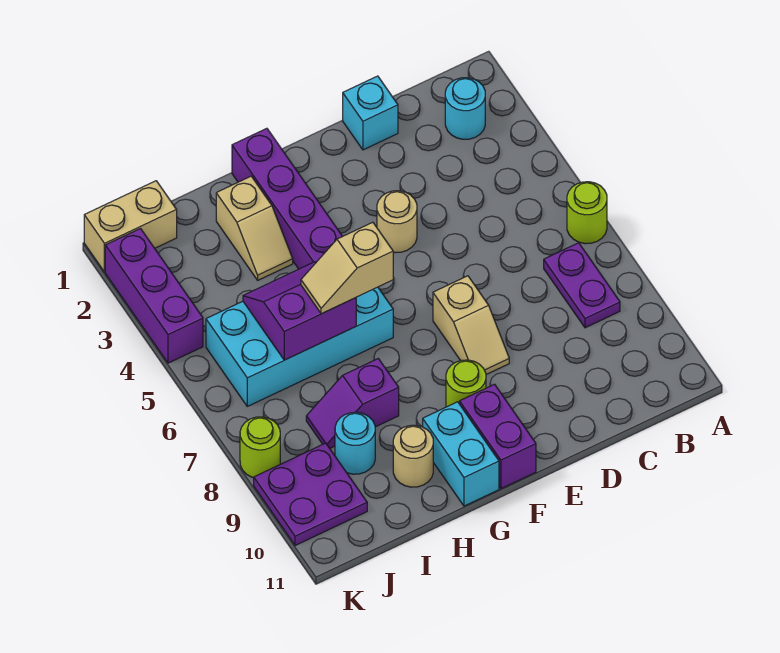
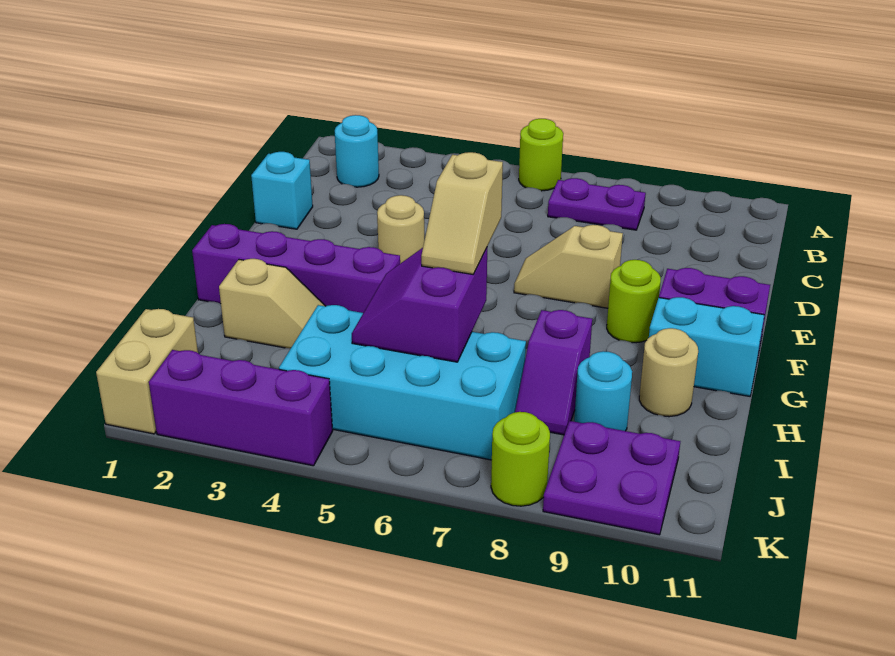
tan 1x2 slope [433,276,509,374] -> tan 1x2 slope turned to [514,225,623,308]
cyan 2x4 brick [206,287,393,406] -> cyan 2x4 brick turned to [279,305,526,460]

